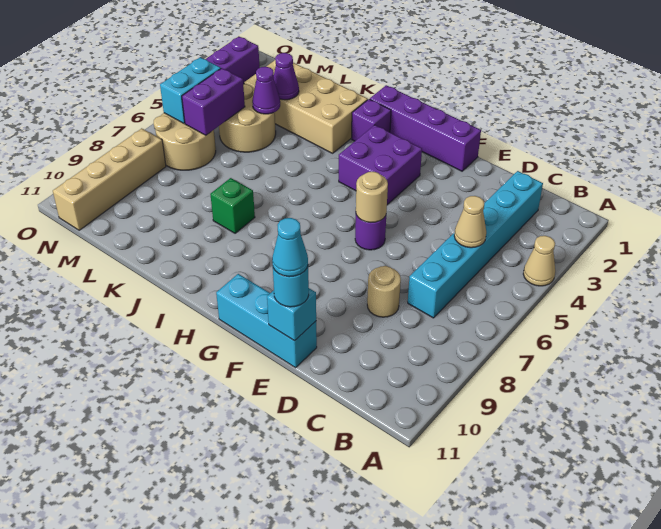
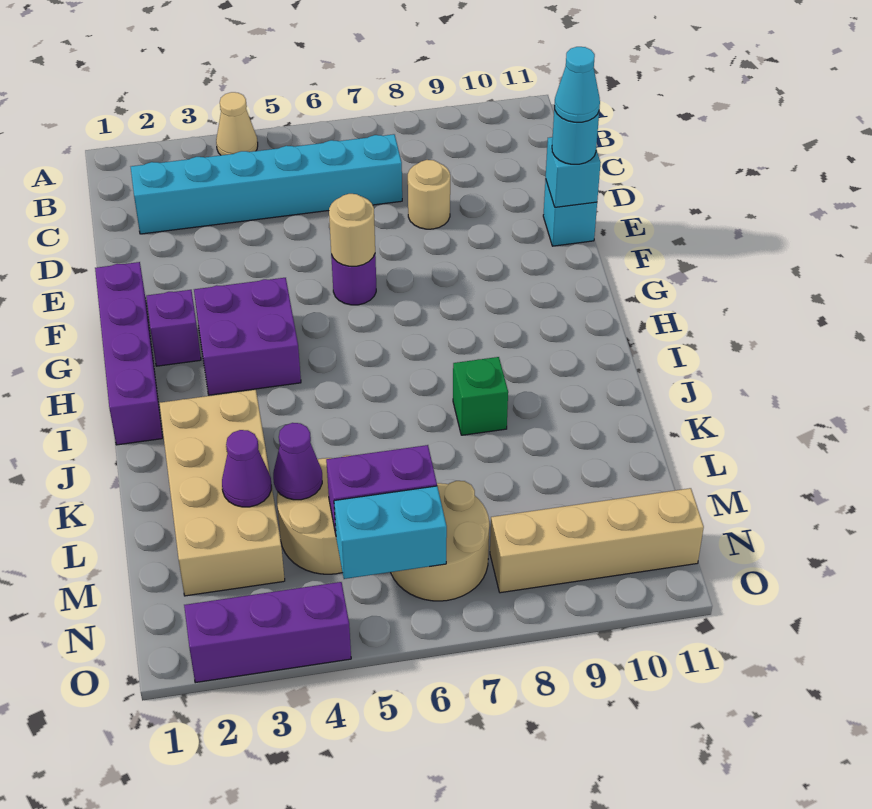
tan 1x1 cone [454,196,486,248] -> none
cyan 1x3 brick [216,274,317,368] -> cyan 1x1 brick [543,179,597,246]
purple 1x1 brick [352,99,391,141] -> purple 1x1 brick moved to [146,290,201,366]

